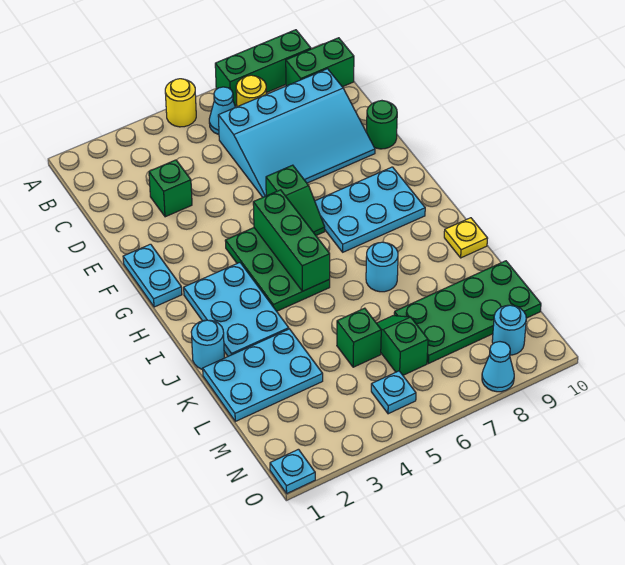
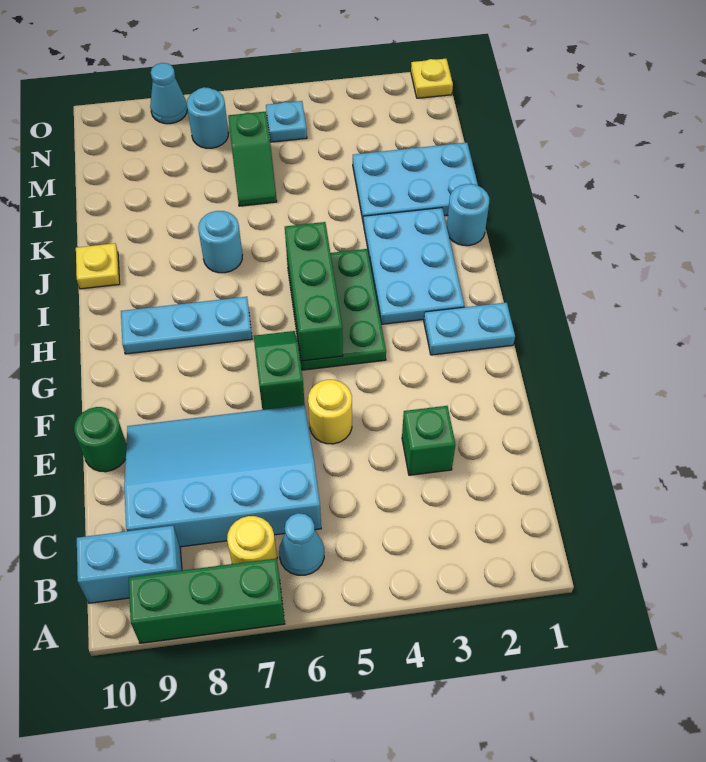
yellow 1x1 round brick [165,79,196,127] -> yellow 1x1 round brick moved to [308,380,352,444]
green 1x2 brick [286,38,354,87] -> cyan 1x2 brick [77,526,182,603]
cyan 1x2 plate [123,244,182,307] -> cyan 1x2 plate turned to [424,303,515,355]
cyan 2x3 plate [315,167,425,252] -> cyan 1x3 plate [121,297,252,354]
green 1x1 brick [337,308,381,367] -> none
green 2x4 plate [394,261,541,364] -> none
cyan 1x1 round brick [492,305,526,355] -> cyan 1x1 round brick moved to [187,87,229,148]
cyan 1x1 plate [270,449,315,493] -> yellow 1x1 plate [411,59,453,98]

